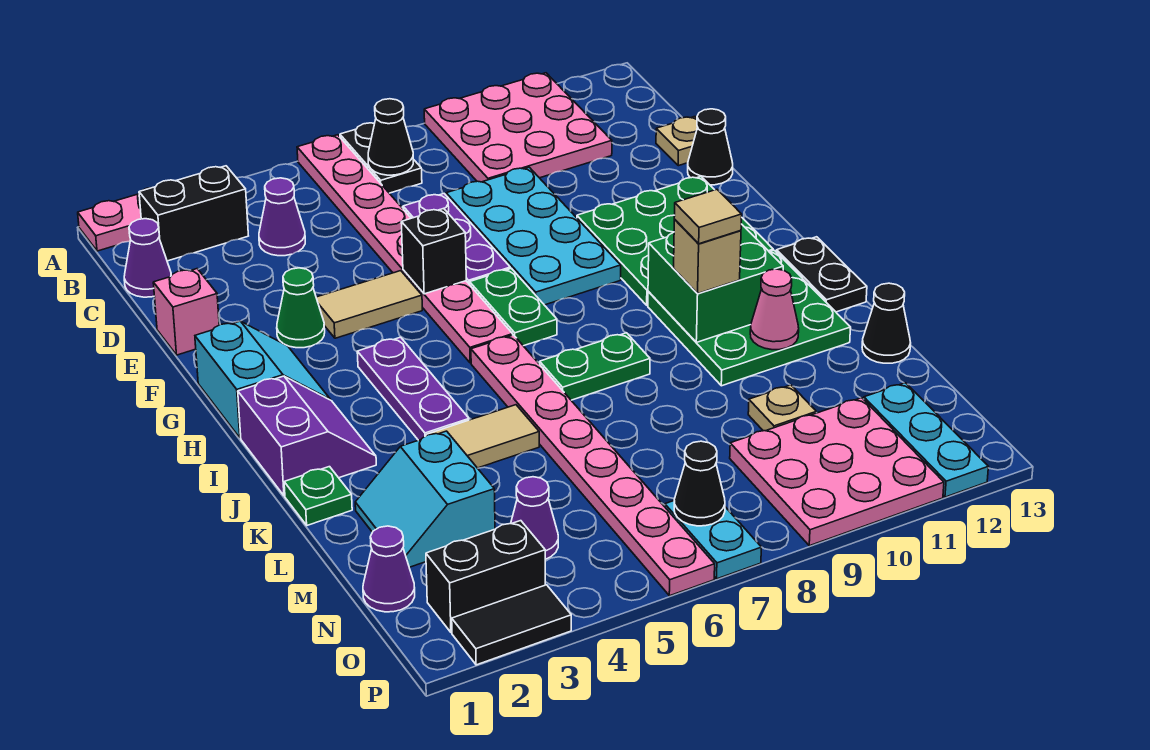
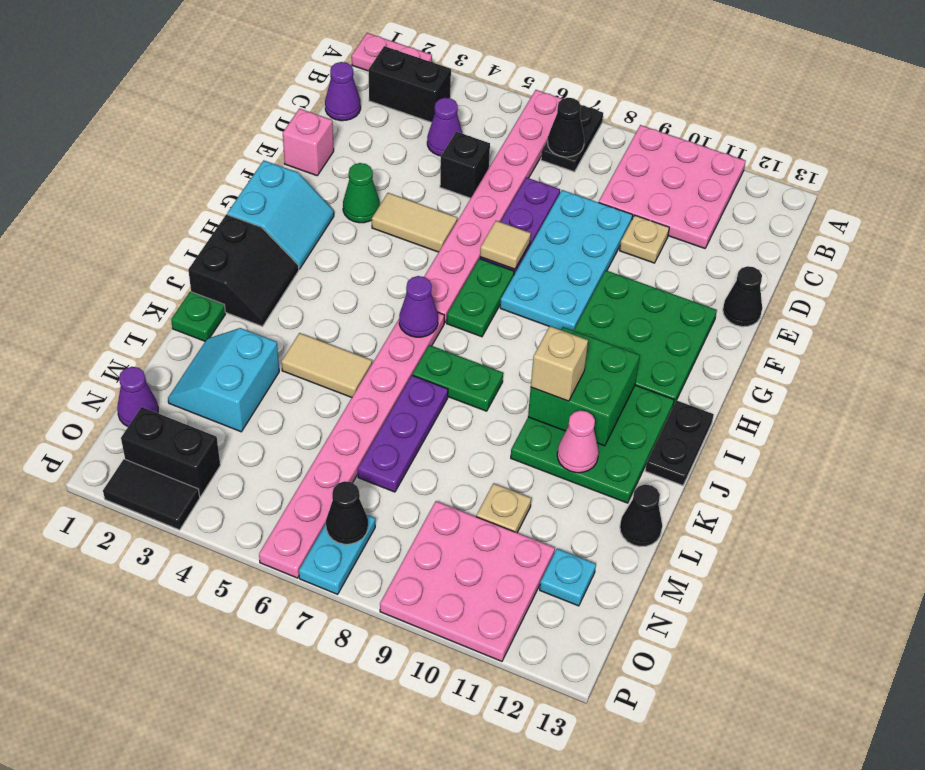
tan 1x1 plate [656,117,698,166] -> tan 1x1 plate moved to [620,215,669,263]
black 1x1 brick [401,208,466,294] -> black 1x1 brick moved to [440,132,490,198]
purple 1x3 plate [357,337,469,440] -> purple 1x3 plate moved to [358,375,448,492]
purple 2x2 slope [238,376,376,496] -> black 2x2 slope [188,214,299,326]
tan 1x1 tile [674,189,742,244] -> tan 1x1 tile moved to [480,221,531,269]
purple 1x1 cone [511,477,558,559] -> purple 1x1 cone moved to [399,276,438,337]
cyan 1x3 plate [864,383,988,497] -> cyan 1x1 plate [540,549,596,606]

